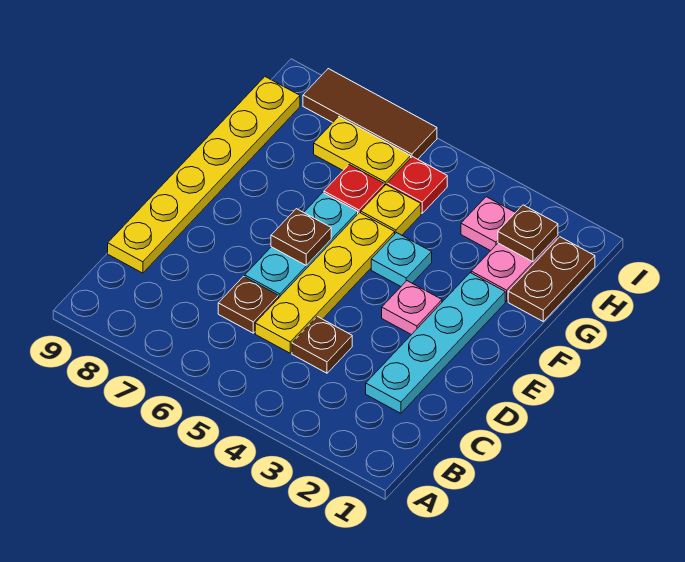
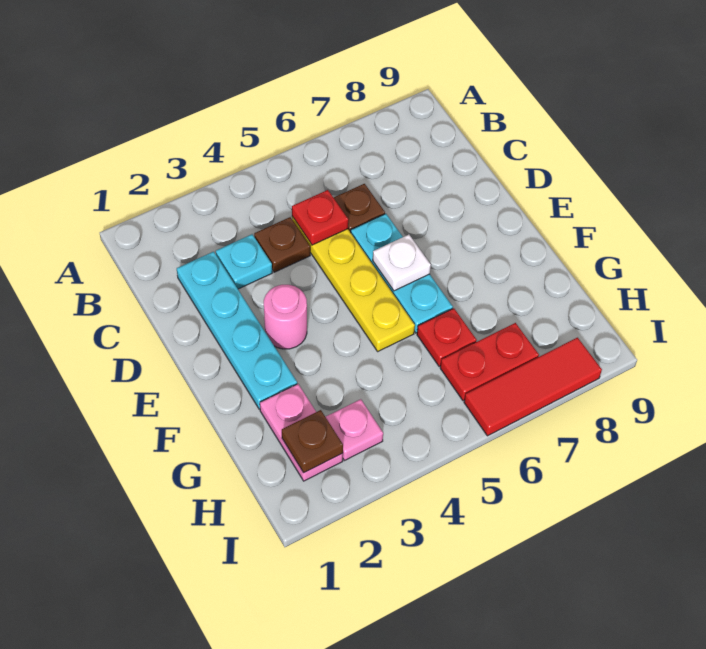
yellow 1x6 plate [108,77,300,273] -> none
pink 1x1 plate [382,281,442,335] -> pink 1x1 round brick [264,285,307,349]
brown 1x1 plate [271,209,331,265] -> white 1x1 plate [373,235,431,291]
cyan 1x1 plate [371,233,432,286] -> cyan 1x1 plate moved to [216,234,272,289]
brown 1x2 plate [508,237,595,321] -> none
yellow 1x1 plate [361,185,421,235] -> none
red 1x1 plate [387,157,447,213] -> red 1x1 plate moved to [292,190,348,245]
yellow 1x2 plate [314,117,411,186] -> red 1x2 plate [440,323,539,401]
brown 1x3 tile [303,69,437,159] -> red 1x3 tile [464,338,602,436]

